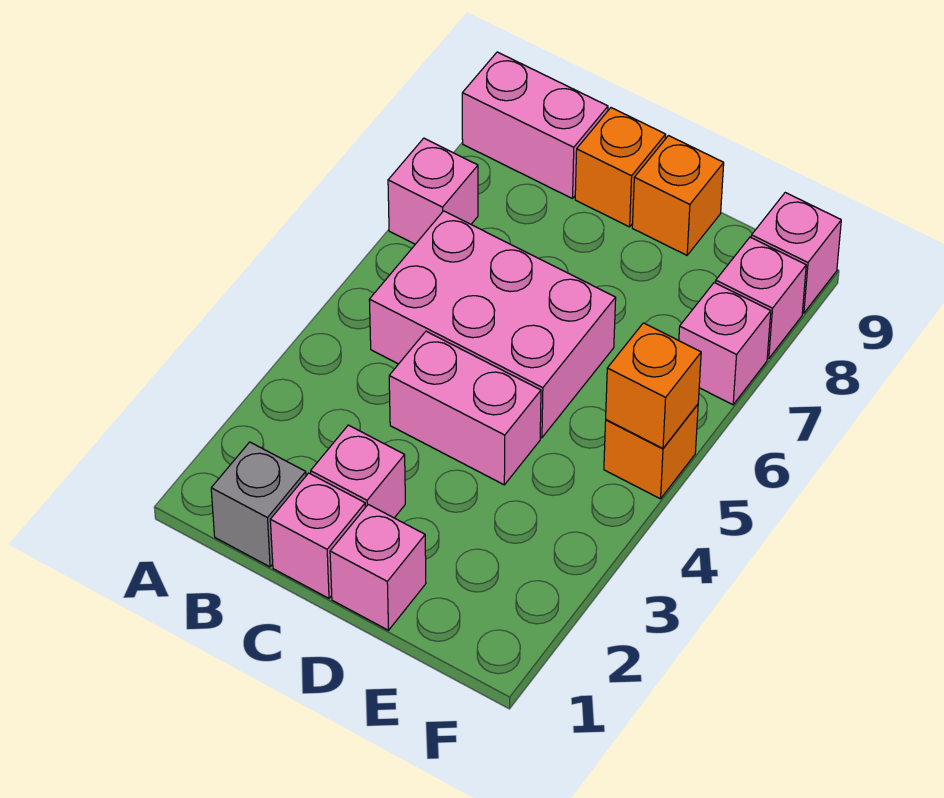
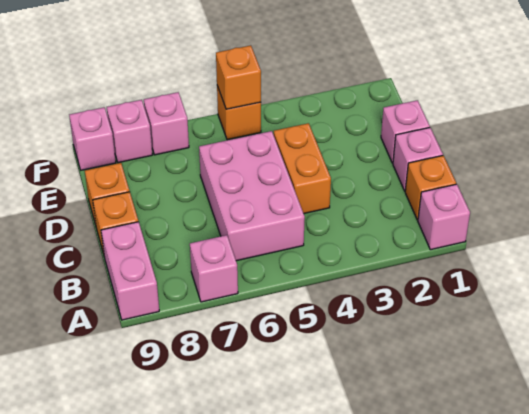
grey 1x1 brick [211,442,306,567] -> orange 1x1 brick [405,156,456,220]
pink 1x1 brick [311,425,405,518] -> pink 1x1 brick moved to [418,184,470,250]
pink 1x2 brick [389,331,541,485] -> orange 1x2 brick [274,123,331,213]

